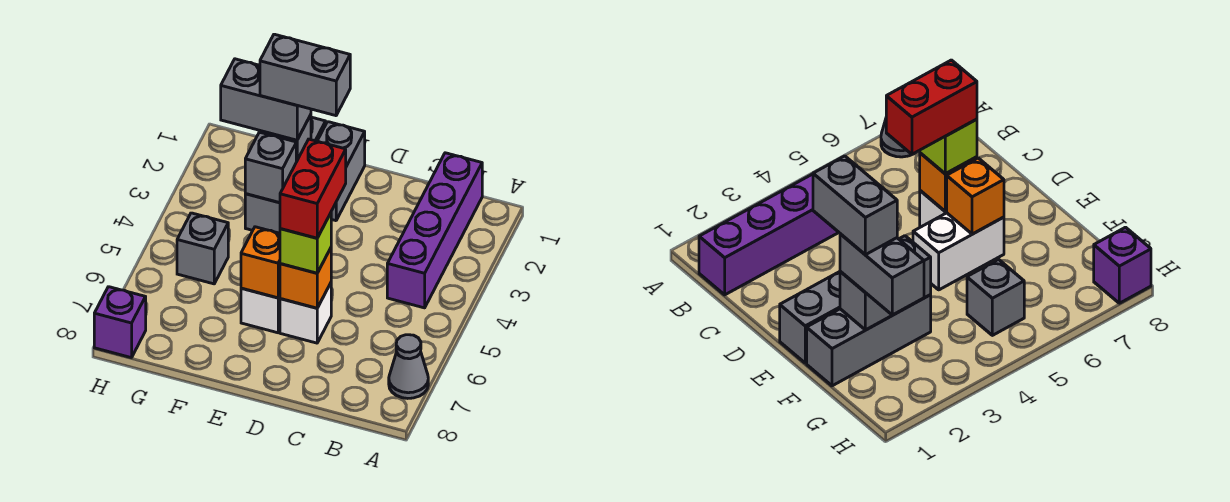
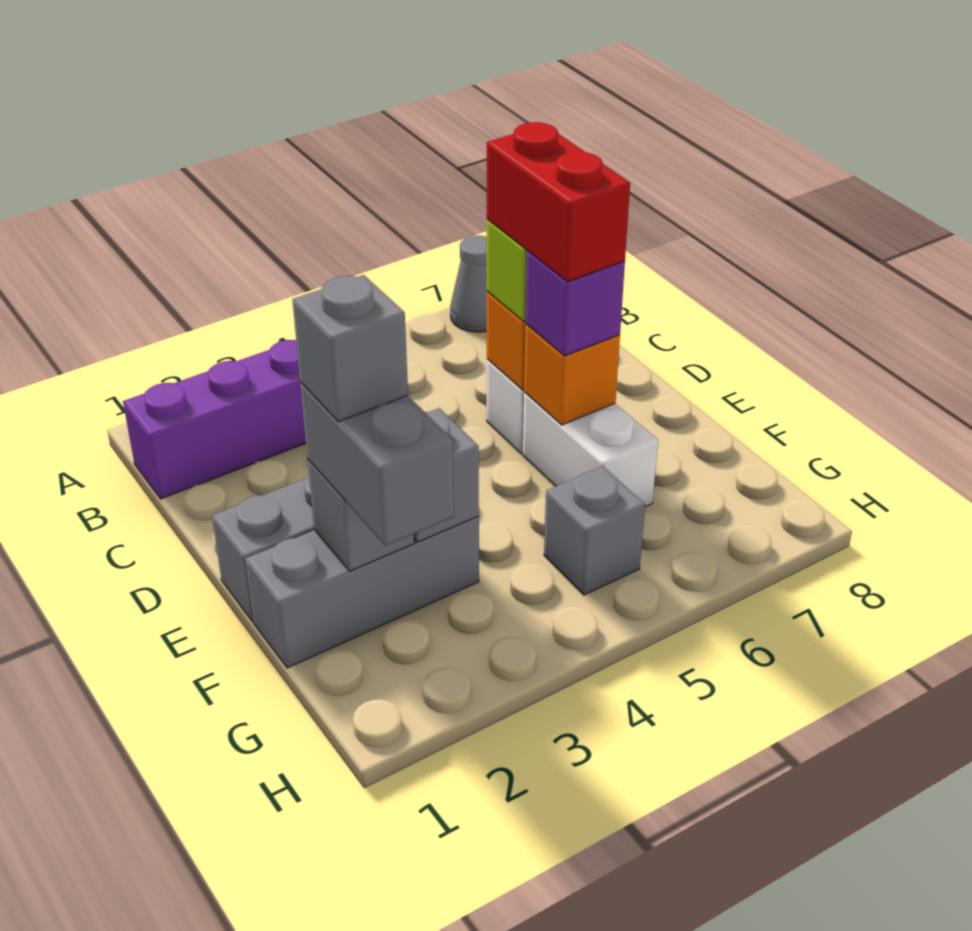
red 1x2 brick [280,139,346,238] -> red 1x2 brick turned to [487,122,630,282]
grey 1x2 brick [260,34,350,116] -> grey 1x1 brick [292,275,408,422]
white 1x2 brick [241,288,280,333] -> white 1x2 brick turned to [523,392,658,507]
purple 1x1 brick [94,287,146,358] -> purple 1x1 brick moved to [525,251,625,356]

